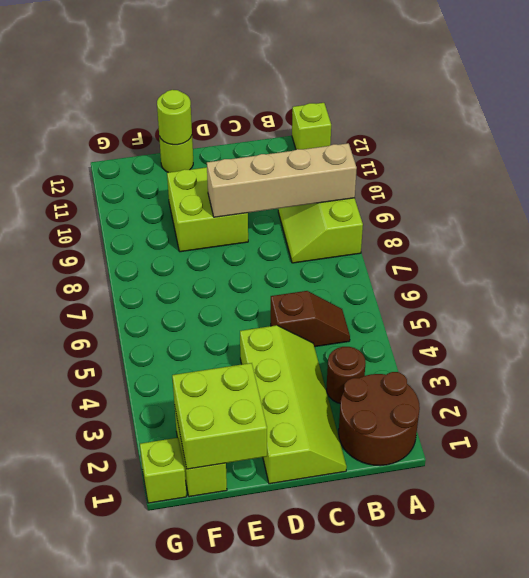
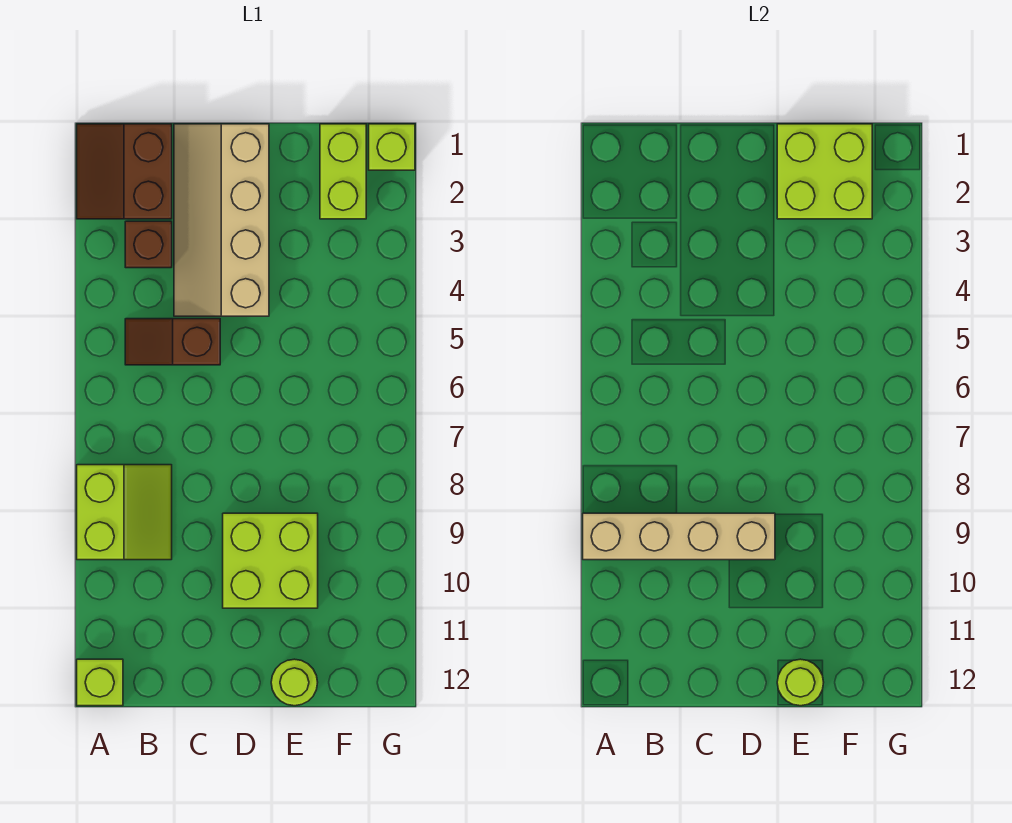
brown 2x2 round brick [339,372,420,466] -> brown 2x2 slope [77,124,172,219]
brown 1x1 round brick [327,347,365,403] -> brown 1x1 brick [125,221,172,268]
lime 2x4 slope [240,325,347,484] -> tan 2x4 slope [174,124,269,316]

